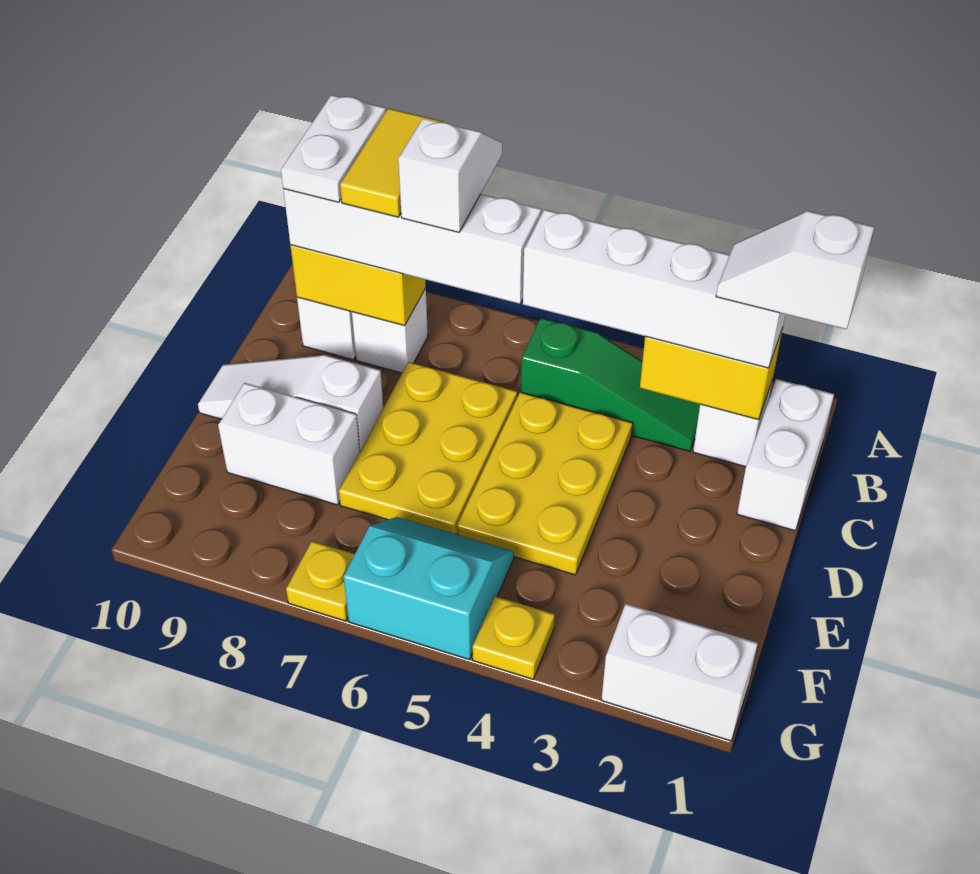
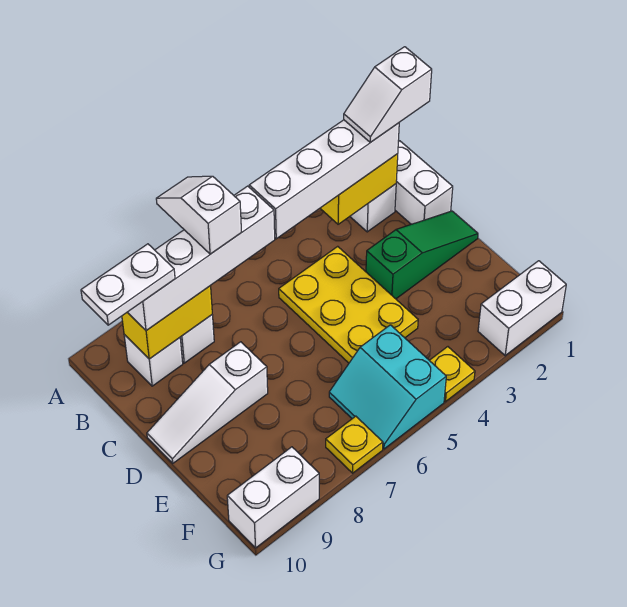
yellow 1x2 tile [340,108,443,217] -> none
white 1x2 plate [281,95,386,202] -> white 1x2 plate turned to [81,244,175,325]
green 1x3 slope [521,318,700,451] -> green 1x3 slope moved to [366,211,478,299]
yellow 2x3 plate [339,362,517,534] -> none
white 1x2 brick [218,383,360,505] -> white 1x2 brick moved to [227,447,319,548]
cyan 2x2 slope [344,517,514,660] -> cyan 2x2 slope turned to [329,325,446,449]

